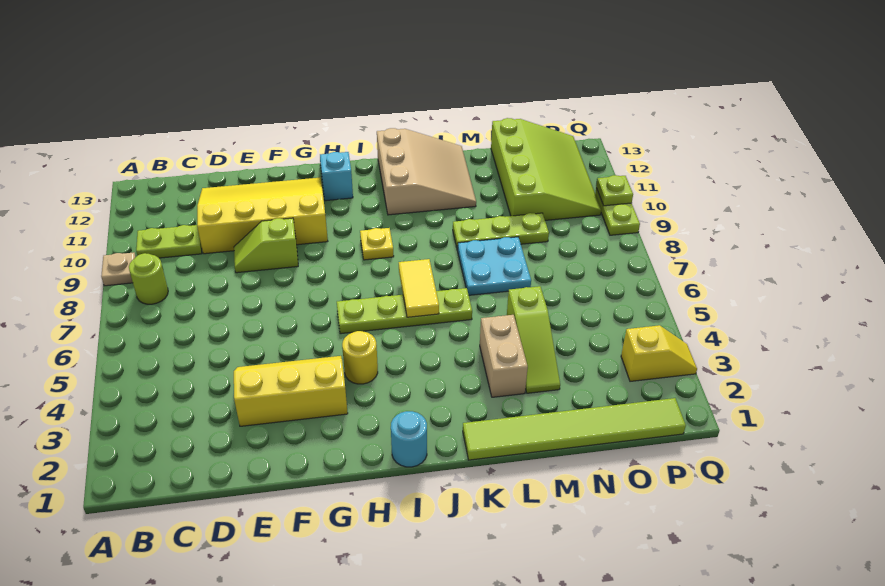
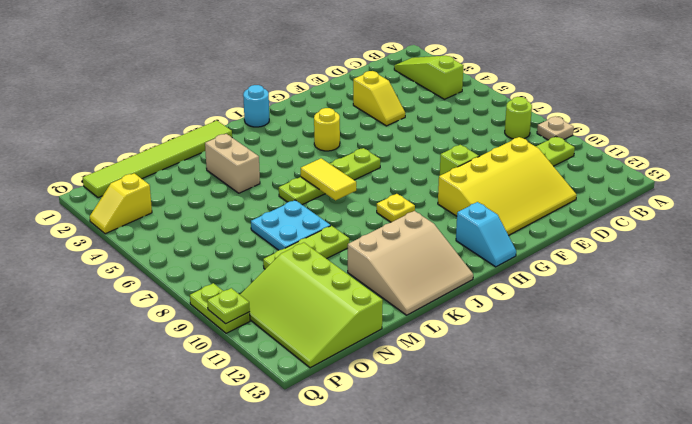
yellow 2x3 slope [234,356,348,426] -> yellow 1x2 slope [353,71,405,126]
tan 3x3 slope [377,128,476,215] -> tan 3x3 slope turned to [348,211,473,315]
lime 1x3 slope [507,286,560,393] -> lime 1x3 slope moved to [394,56,464,99]

